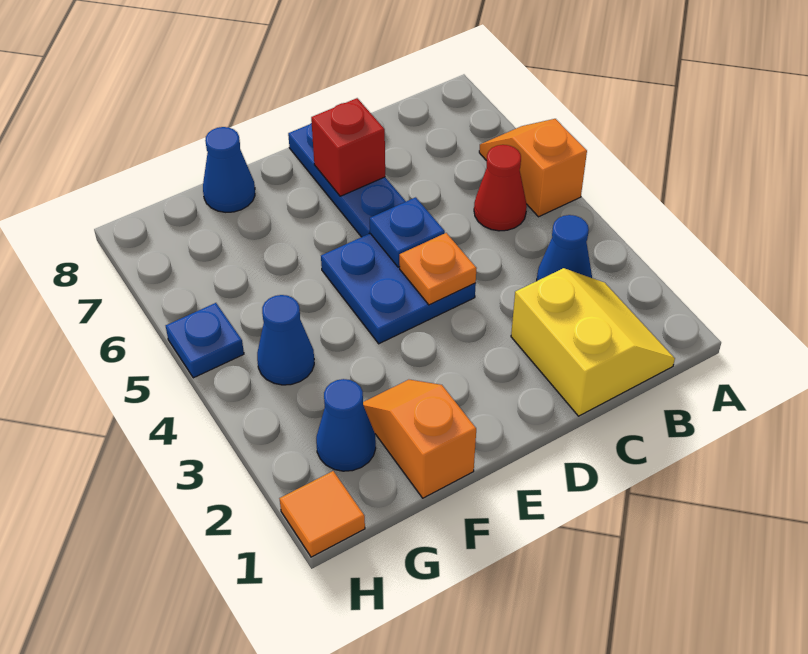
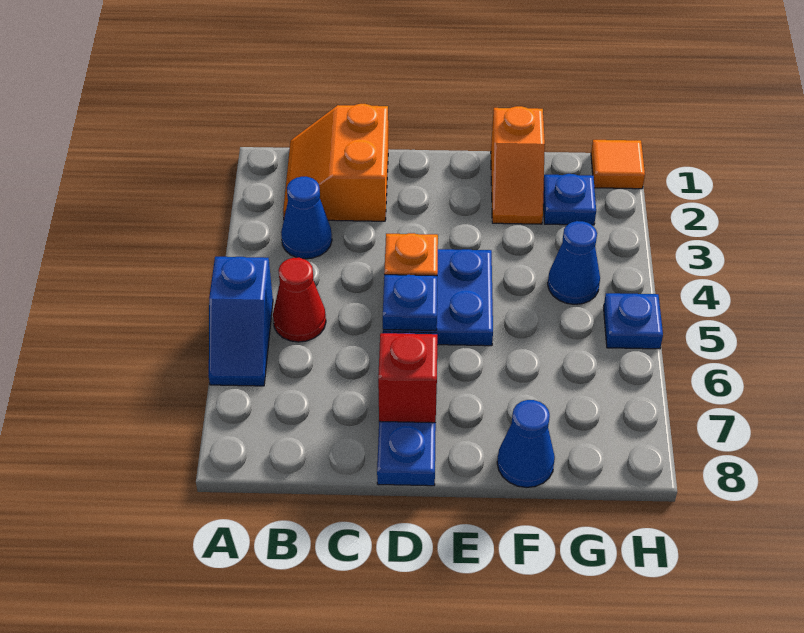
orange 1x2 slope [479,119,587,217] -> blue 1x2 slope [209,257,273,386]
yellow 2x2 slope [511,268,675,416] -> orange 2x2 slope [283,104,388,221]
blue 1x1 cone [316,379,376,471] -> blue 1x1 plate [543,174,596,225]

